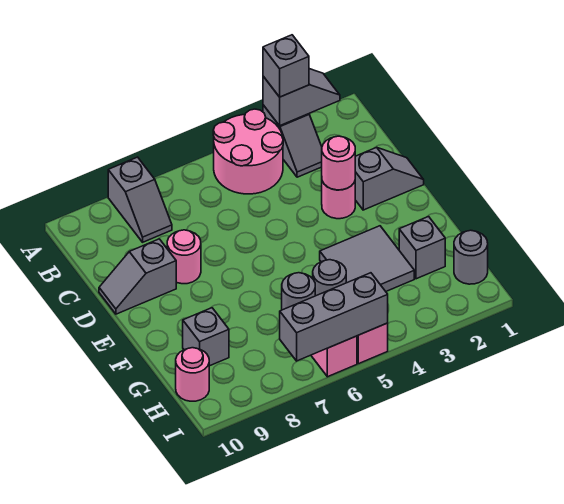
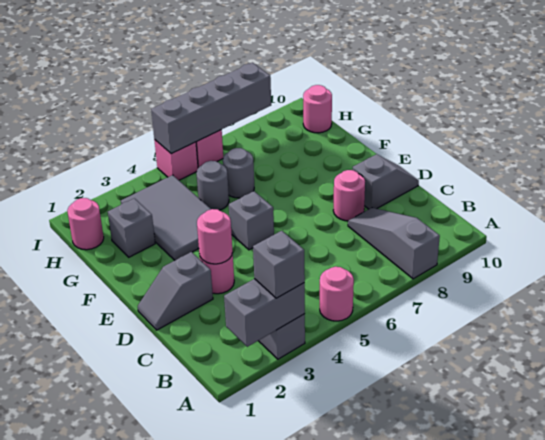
grey 1x2 slope [263,69,340,126] -> grey 1x2 brick [224,279,305,347]
pink 2x2 round brick [213,109,283,194] -> pink 1x1 round brick [320,267,354,321]
grey 1x2 slope [108,157,172,242] -> grey 1x3 slope [348,208,440,279]
grey 2x2 tile [320,226,414,291] -> grey 2x3 tile [121,175,211,260]
grey 1x1 brick [183,308,229,366] -> grey 1x1 brick moved to [229,191,274,250]
grey 1x1 round brick [454,230,488,284] -> pink 1x1 round brick [67,198,104,250]
grey 1x3 brick [280,273,388,361] -> grey 1x4 brick [151,63,271,154]

